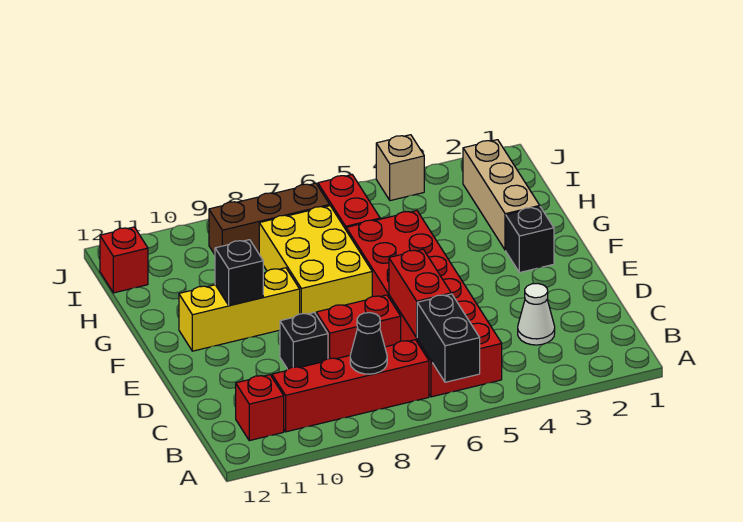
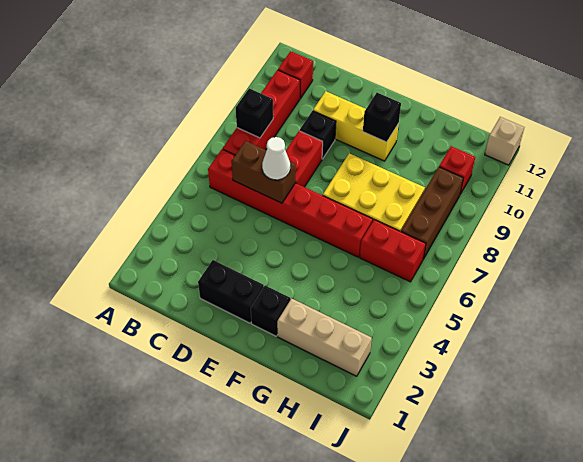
black 1x2 brick [417,294,480,382] -> black 1x2 brick moved to [198,260,264,323]
red 2x6 brick [346,211,502,397] -> red 1x6 brick [208,149,373,257]
black 1x1 cone [350,313,387,374] -> black 1x1 brick [236,88,273,138]
white 1x1 cone [518,283,555,345] -> white 1x1 cone moved to [262,137,290,180]
red 1x2 brick [389,249,451,337] -> brown 1x2 brick [231,141,296,203]
yellow 1x3 brick [179,268,300,351] -> yellow 1x3 brick turned to [313,91,399,161]
red 1x1 brick [100,227,148,293] -> red 1x1 brick moved to [439,146,475,194]
tan 1x1 brick [376,135,424,201] -> tan 1x1 brick moved to [485,117,524,165]

